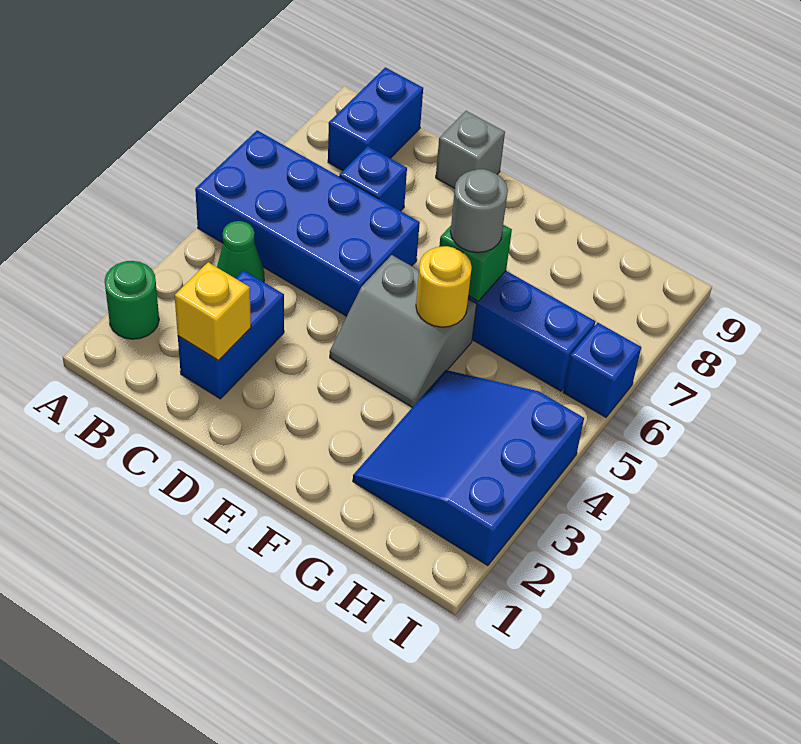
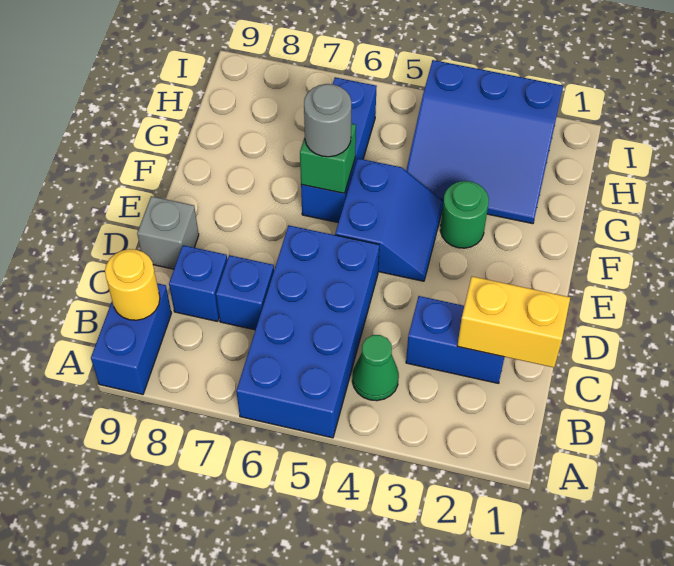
green 1x1 round brick [105,261,159,339] -> green 1x1 round brick moved to [440,181,489,248]
blue 1x2 brick [328,67,423,171] -> blue 1x2 brick turned to [91,283,171,394]
yellow 1x1 brick [175,262,251,360] -> yellow 1x2 brick [457,276,570,368]
grey 2x2 slope [330,255,477,407] -> blue 2x2 slope [335,158,443,281]
yellow 1x1 round brick [416,246,472,327] -> yellow 1x1 round brick moved to [105,249,160,320]
blue 1x1 brick [563,323,641,417] -> blue 1x1 brick moved to [169,245,227,321]

